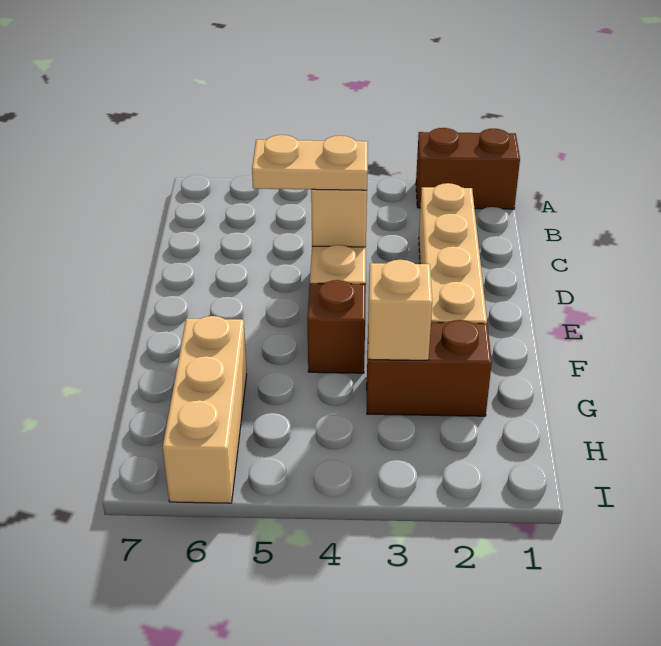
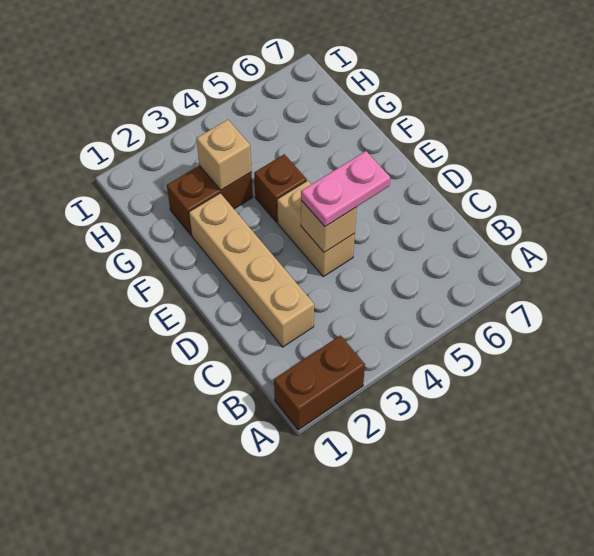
tan 1x2 plate [252,135,368,190] -> pink 1x2 plate [301,151,390,227]
tan 1x3 brick [163,316,247,503] -> none

